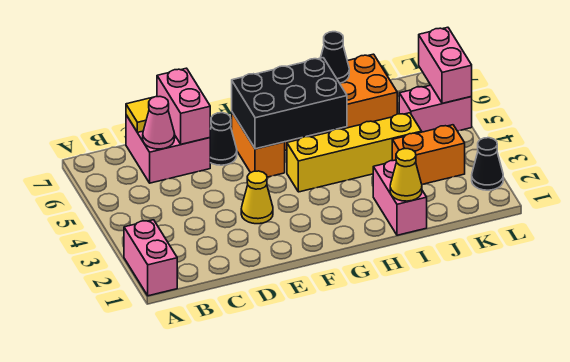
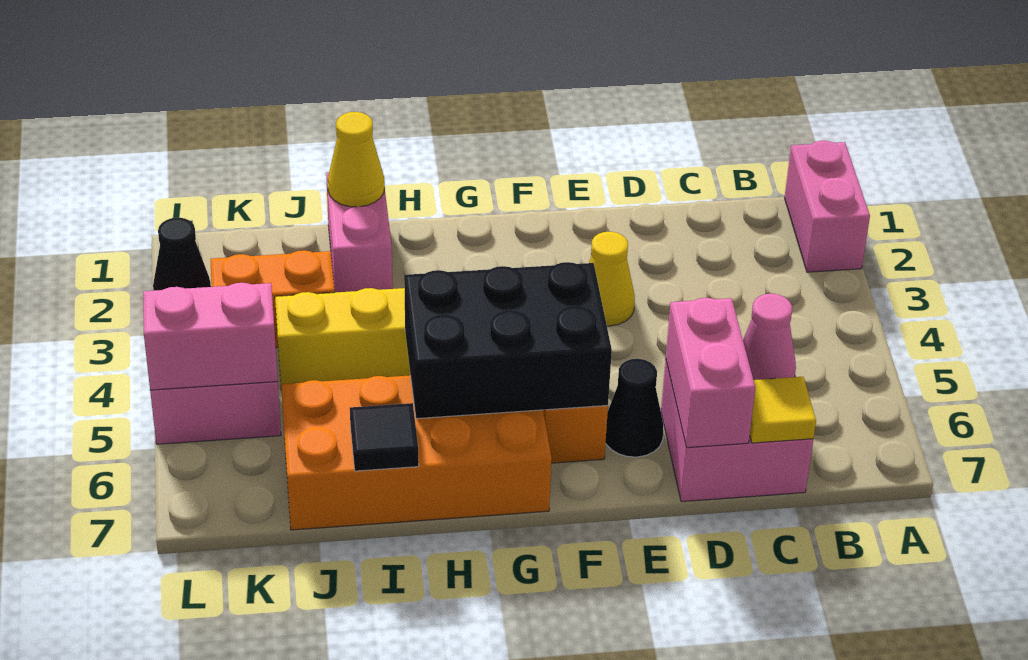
black 1x1 cone [321,32,349,83] -> black 1x1 tile [350,403,419,471]
pink 1x2 brick [419,27,472,103] -> pink 1x2 brick turned to [143,283,278,390]

